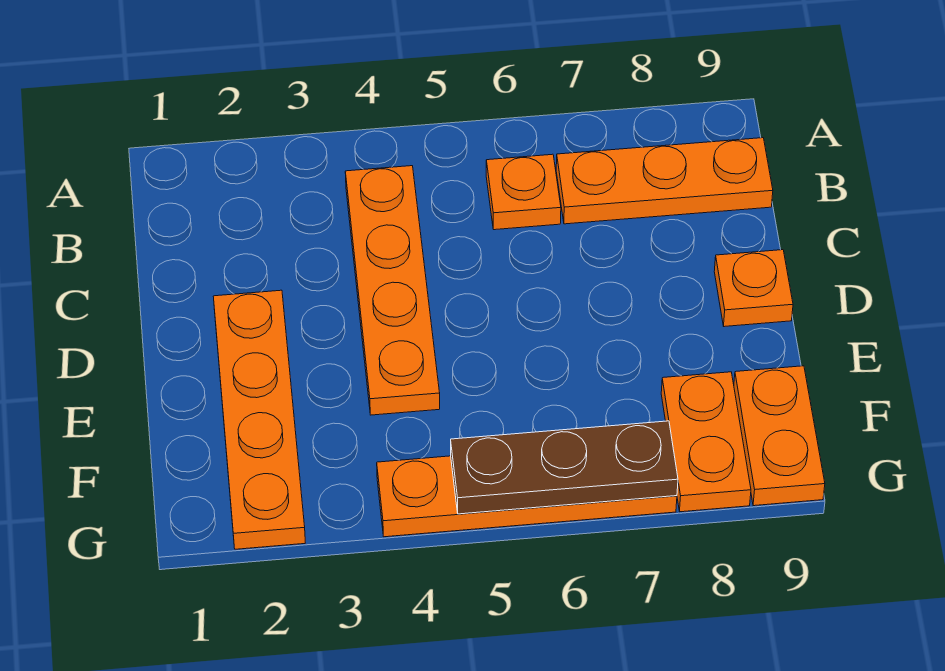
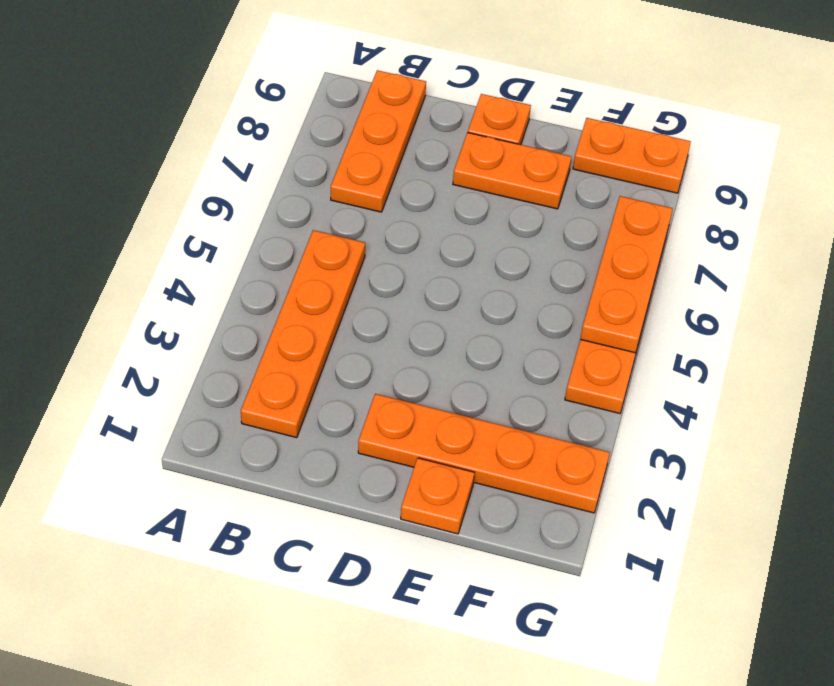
orange 1x4 plate [345,166,440,415] -> orange 1x4 plate turned to [241,230,365,438]
orange 1x1 plate [486,154,561,230] -> orange 1x1 plate moved to [401,458,474,534]
orange 1x2 plate [661,372,751,512] -> orange 1x2 plate moved to [453,132,572,209]
brown 1x3 plate [451,421,678,514] -> orange 1x3 plate [580,196,673,353]

